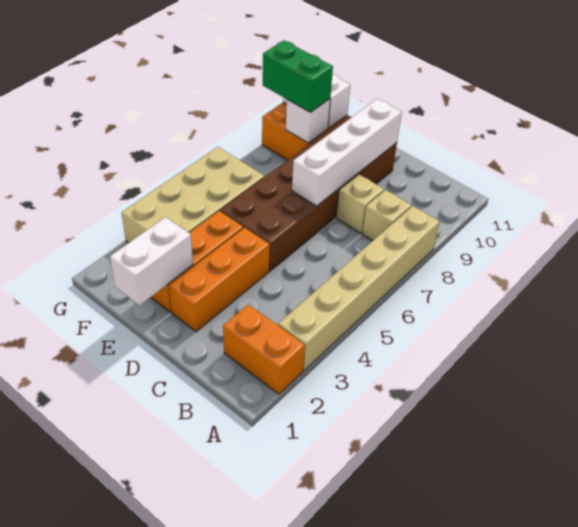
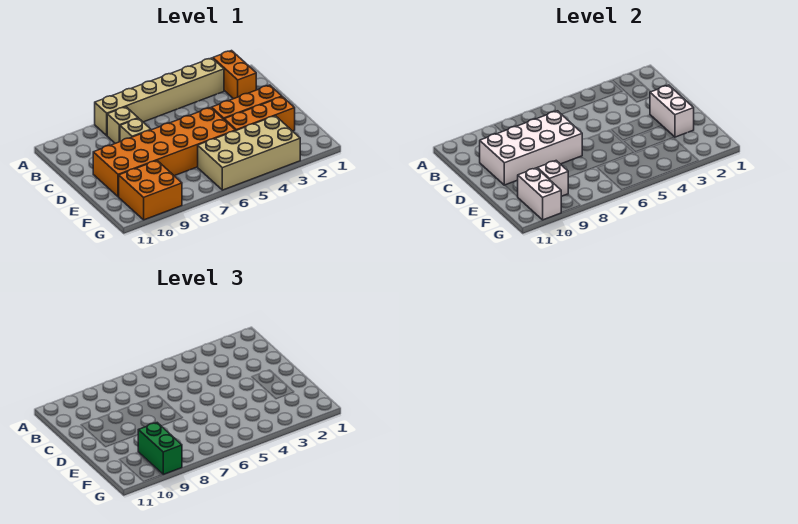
brown 2x6 brick [220,116,397,271] -> orange 2x6 brick [93,108,235,197]
white 1x4 brick [292,99,402,206] -> white 2x4 brick [480,111,582,185]
white 1x2 brick [110,217,193,305] -> white 1x2 brick turned to [650,85,694,137]

